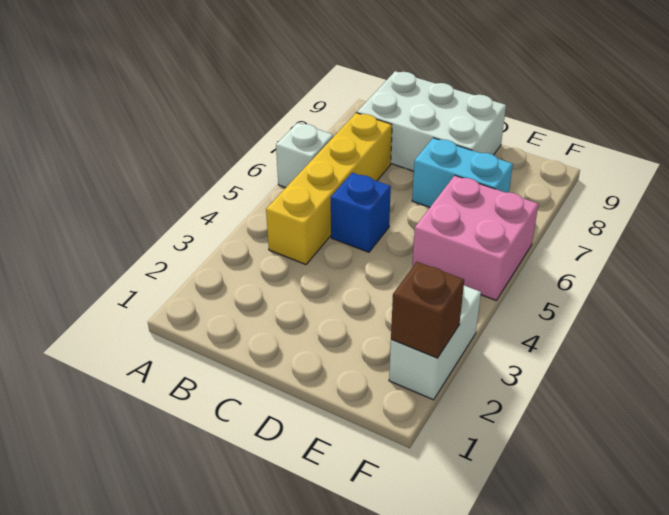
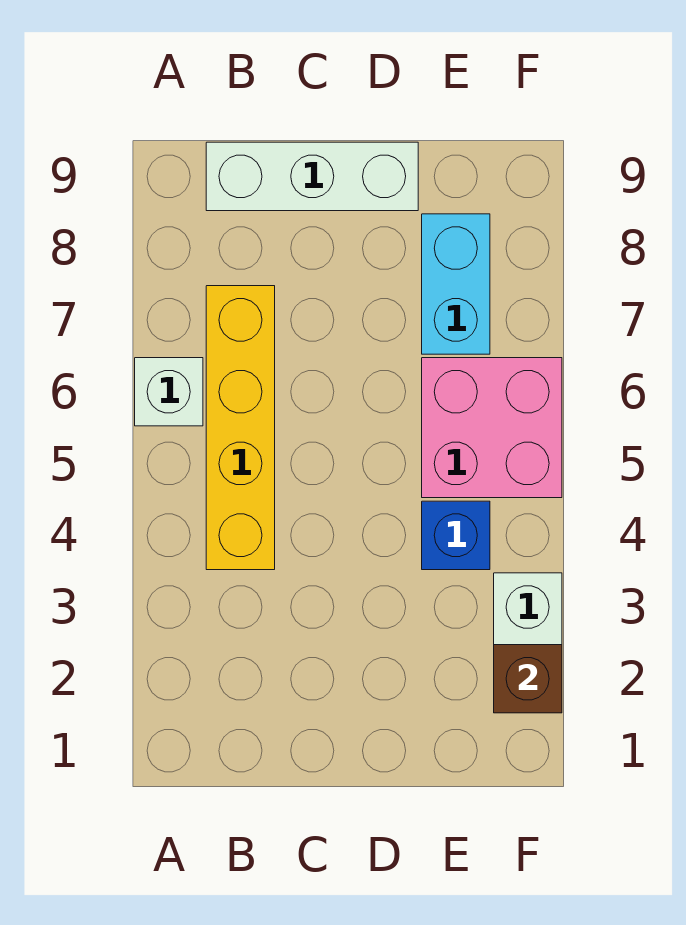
white 2x3 brick [357,71,506,171] -> white 1x3 brick [206,142,418,211]
blue 1x1 brick [331,173,391,252] -> blue 1x1 brick moved to [422,501,490,570]
cyan 1x2 brick [412,138,513,207] -> cyan 1x2 brick turned to [422,214,490,354]

